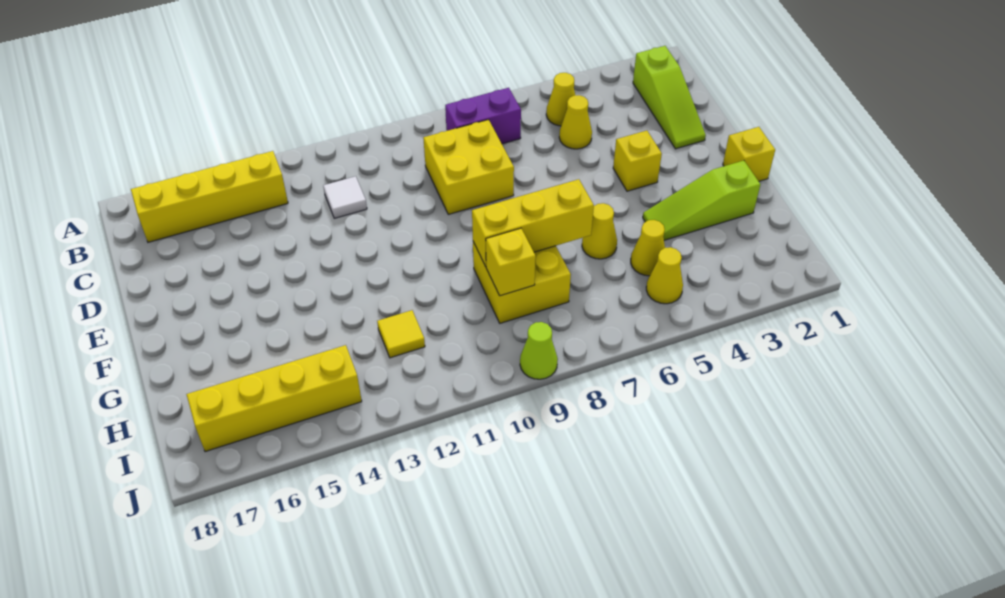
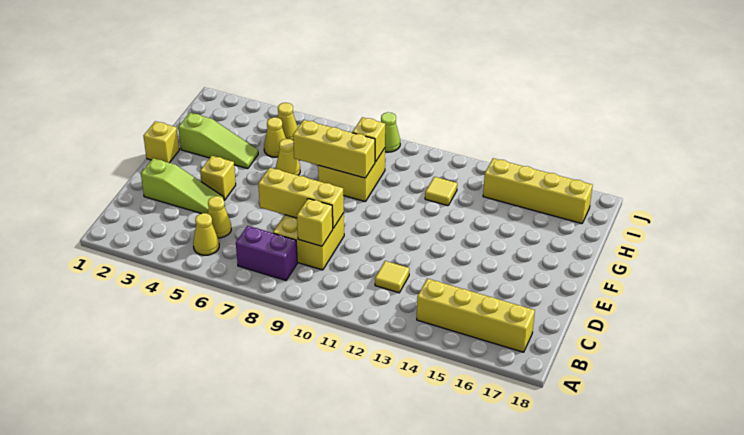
lime 1x3 slope [633,46,706,149] -> lime 1x3 slope turned to [141,158,224,214]
none -> yellow 1x1 brick [297,199,333,246]
white 1x1 tile [323,176,367,218] -> yellow 1x1 tile [375,261,409,293]
none -> yellow 1x3 brick [258,168,344,228]

